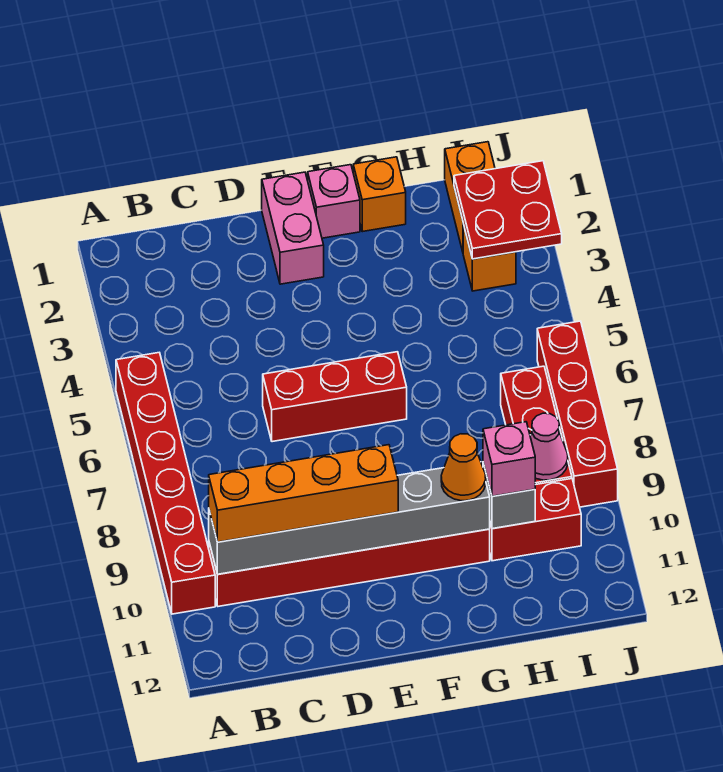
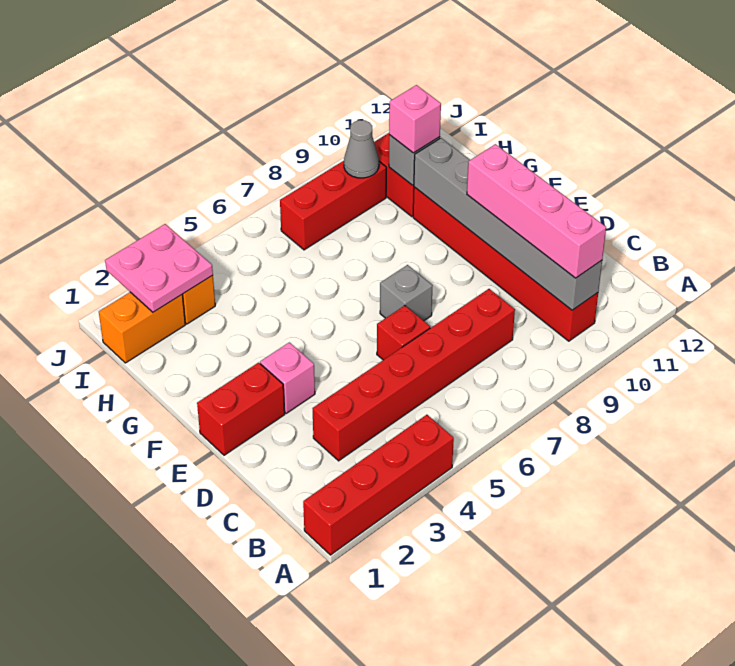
red 1x6 brick [116,353,215,614] -> red 1x6 brick moved to [312,289,515,461]
orange 1x4 brick [209,445,398,542] -> pink 1x4 brick [467,144,606,278]
red 1x3 brick [263,352,407,442] -> red 1x1 brick [377,306,430,360]
pink 1x2 brick [262,172,324,284] -> red 1x2 brick [197,363,285,455]
none -> grey 1x1 brick [380,265,433,321]
pink 1x1 brick [308,165,360,238] -> pink 1x1 brick moved to [260,342,315,414]
orange 1x1 brick [353,157,406,232] -> none
orange 1x1 cone [441,434,486,501] -> none
red 2x2 plate [454,161,562,259] -> pink 2x2 plate [105,224,213,312]
pink 1x1 cone [530,413,568,480] -> grey 1x1 cone [344,120,379,178]
red 1x4 brick [537,321,618,507] -> red 1x4 brick moved to [303,415,454,555]

